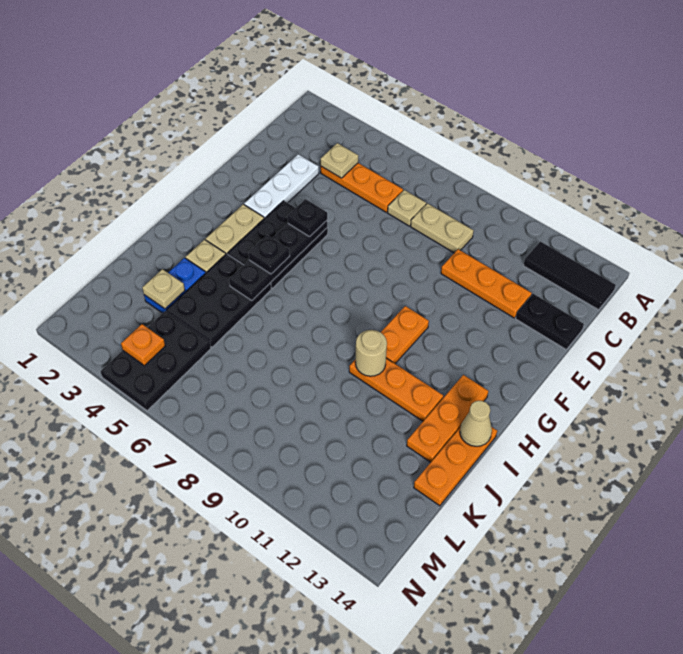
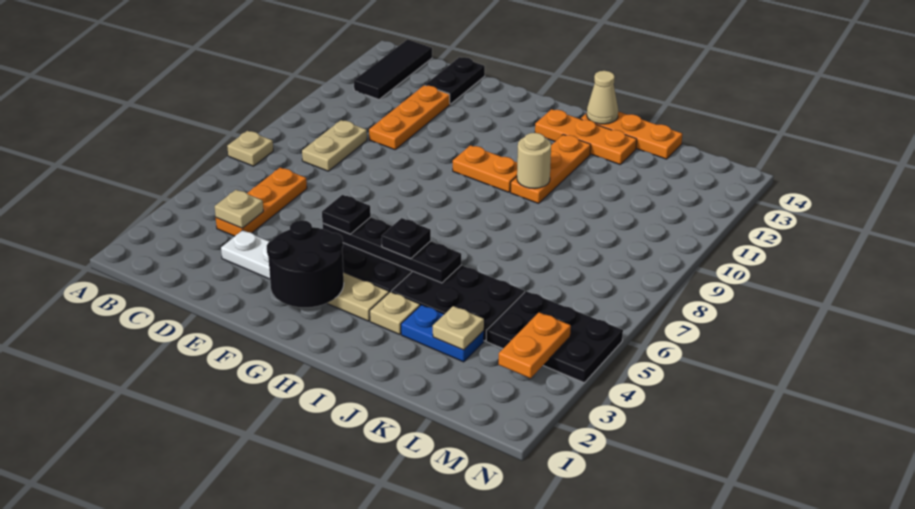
tan 1x1 plate [388,190,426,226] -> tan 1x1 plate moved to [227,131,273,166]
none -> black 2x2 round brick [267,220,344,307]
orange 1x1 plate [121,324,165,366] -> orange 1x2 plate [498,312,571,378]

